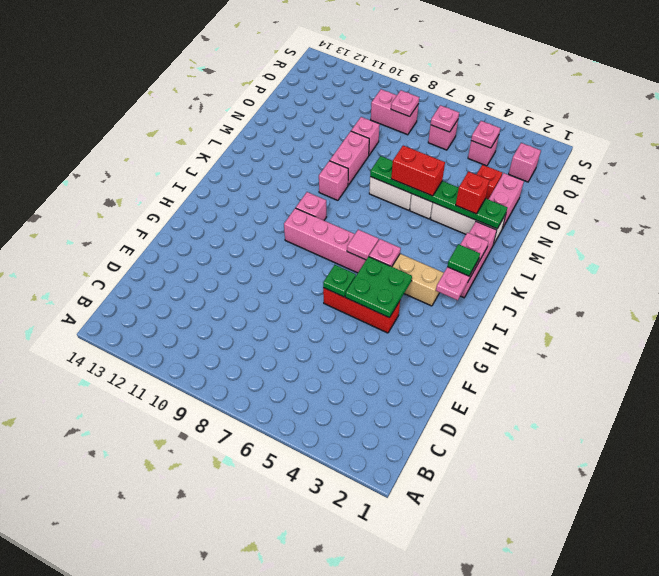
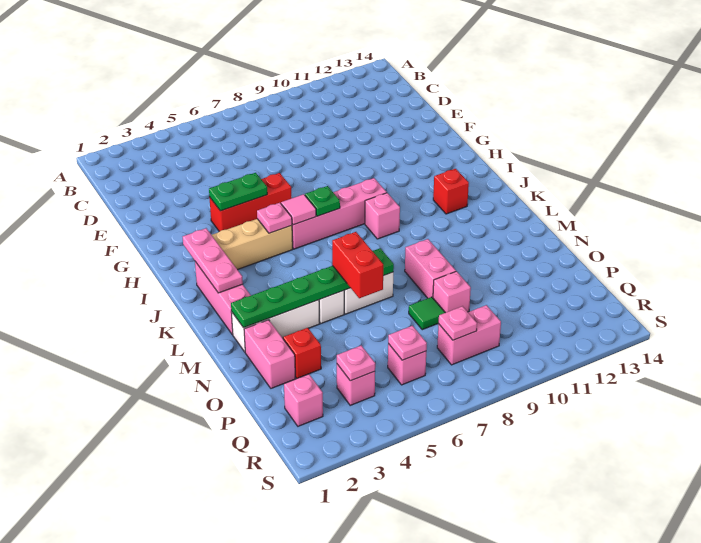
green 2x2 plate [345,257,412,318] -> green 1x2 plate [209,173,267,211]
green 1x1 plate [323,265,356,297] -> green 1x1 plate moved to [305,186,340,216]
green 1x1 tile [447,244,480,276] -> green 1x1 tile moved to [409,297,445,330]
pink 1x1 brick [319,161,348,200] -> none
red 1x1 brick [456,172,490,214] -> red 1x1 brick moved to [433,169,469,214]
red 1x2 brick [391,146,445,196] -> red 1x2 brick turned to [332,232,383,298]

